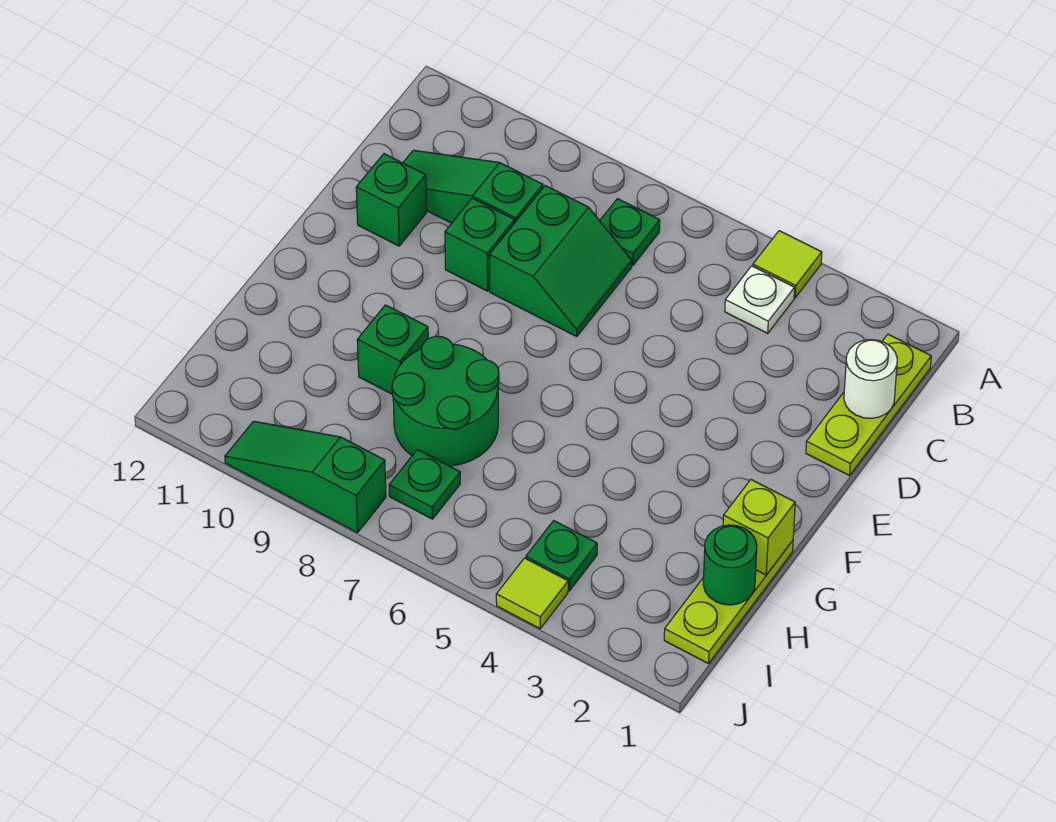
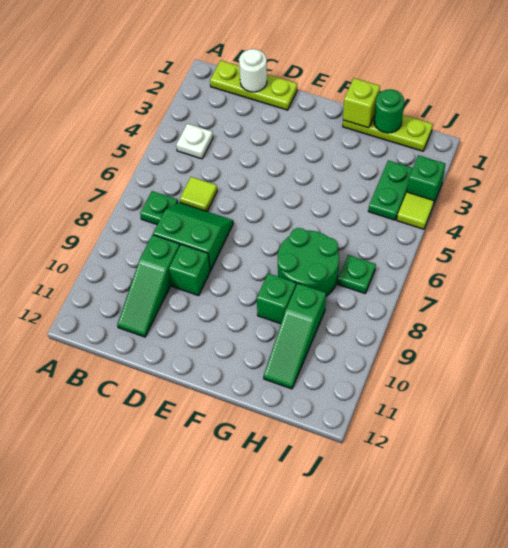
lime 1x1 tile [753,231,822,298] -> lime 1x1 tile moved to [180,177,217,211]
green 1x1 brick [356,154,427,246] -> green 1x1 brick moved to [407,155,445,205]
green 1x1 plate [526,521,597,591] -> green 1x2 plate [368,160,413,220]
green 1x3 slope [225,421,386,533] -> green 1x3 slope moved to [263,283,326,389]

